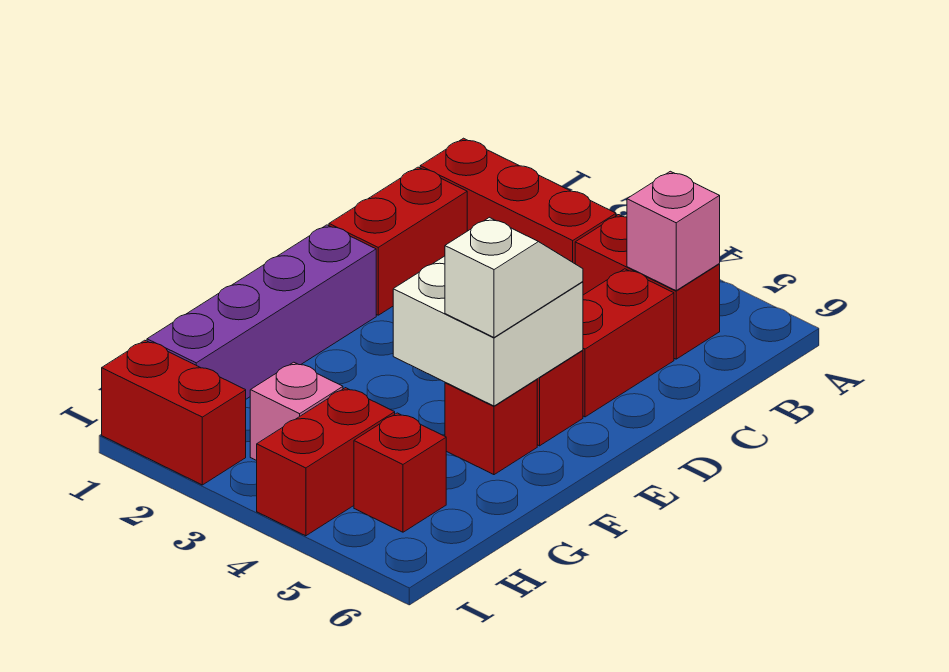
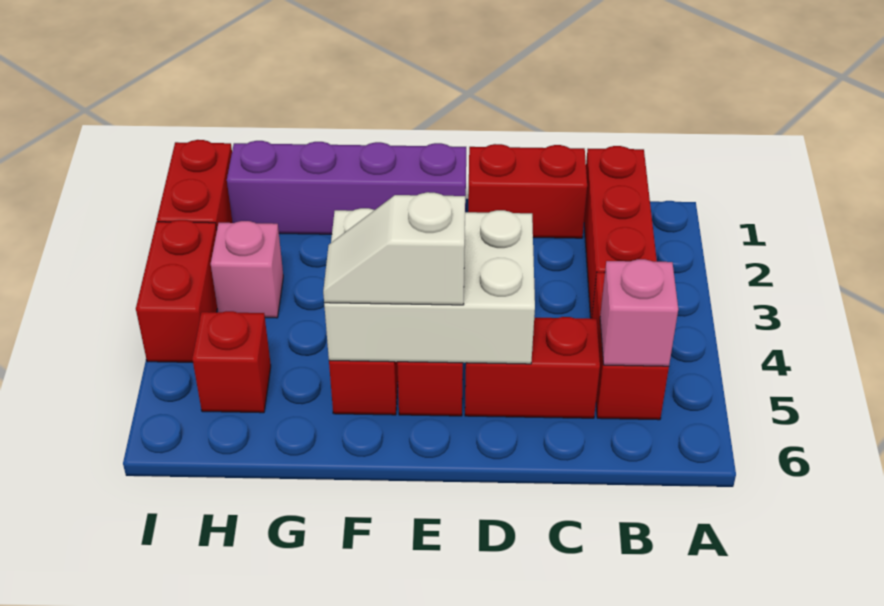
white 2x2 brick [393,256,583,406] -> white 2x3 brick [324,208,535,364]
white 1x2 slope [445,217,583,337] -> white 1x2 slope turned to [323,192,465,305]
red 1x2 brick [257,388,395,536] -> red 1x2 brick turned to [136,220,217,362]

